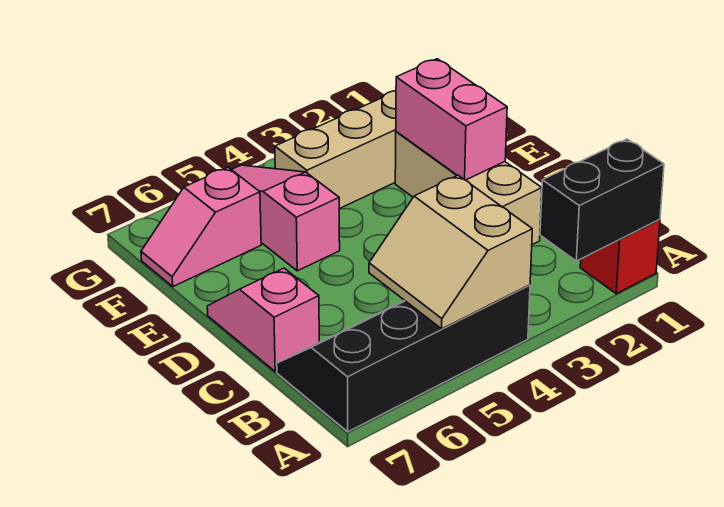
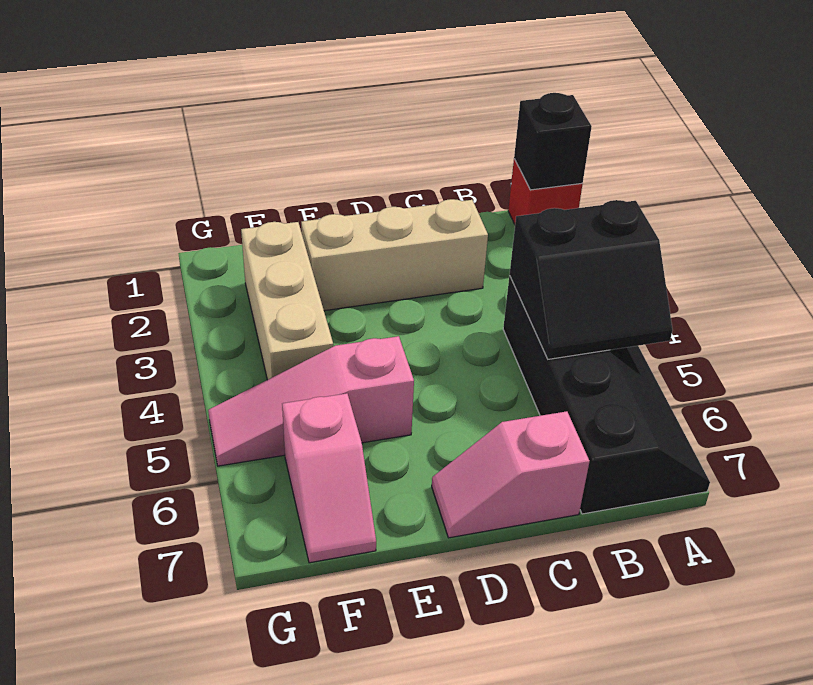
black 1x2 brick [540,139,664,261] -> black 1x1 brick [514,93,592,190]
black 2x4 slope [277,285,530,432] -> black 2x4 slope turned to [503,276,710,514]
tan 2x2 slope [369,175,532,329] -> black 2x2 slope [510,200,673,359]
pink 1x2 brick [396,59,507,180] -> none

